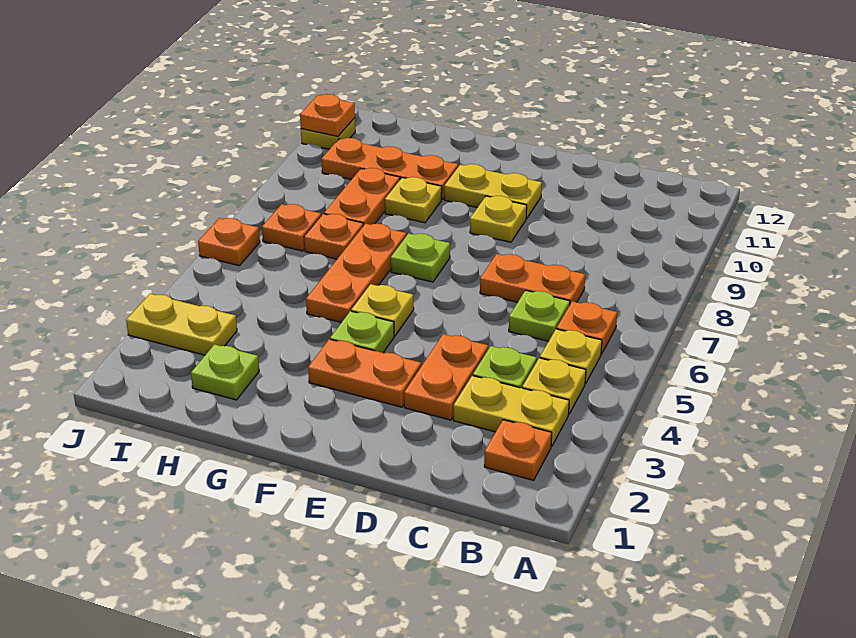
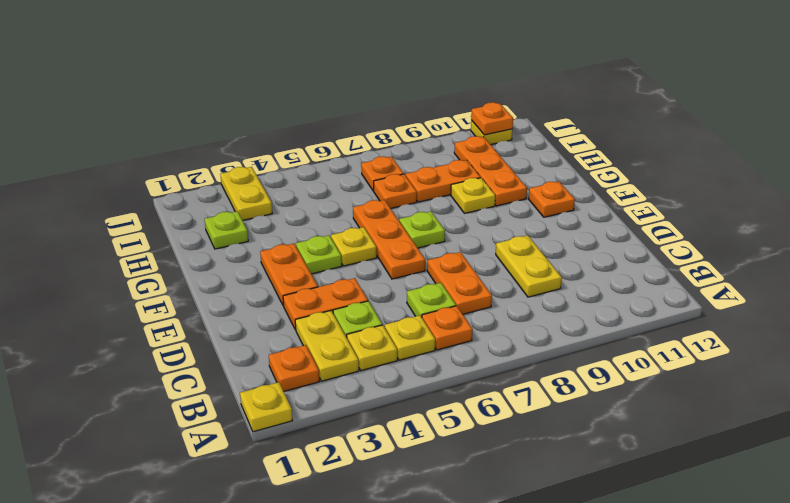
yellow 1x1 plate [470,196,527,242] -> yellow 1x1 plate moved to [240,382,292,432]
yellow 1x2 plate [444,164,542,219] -> yellow 1x2 plate moved to [496,235,562,297]
orange 1x3 plate [306,224,406,323] -> orange 1x3 plate turned to [353,200,425,279]
orange 1x1 plate [198,218,260,266] -> orange 1x1 plate moved to [529,181,575,217]

